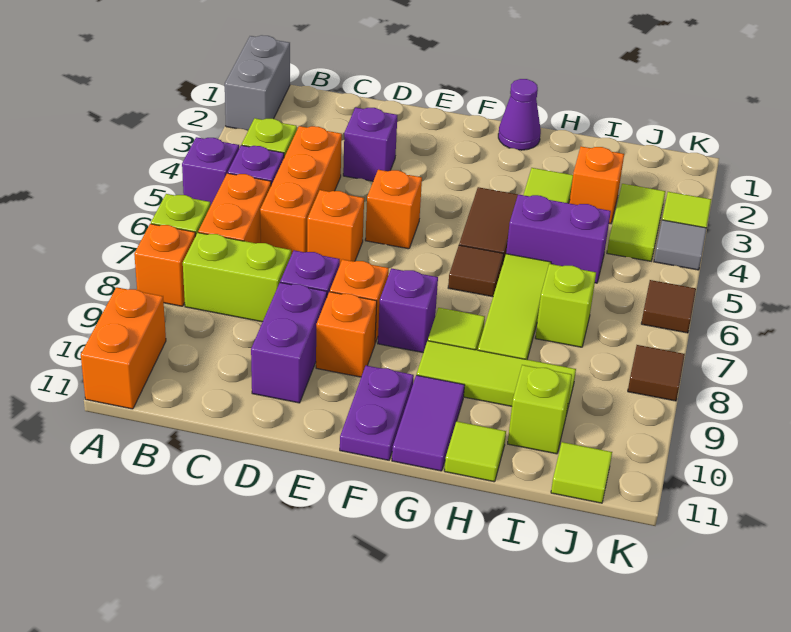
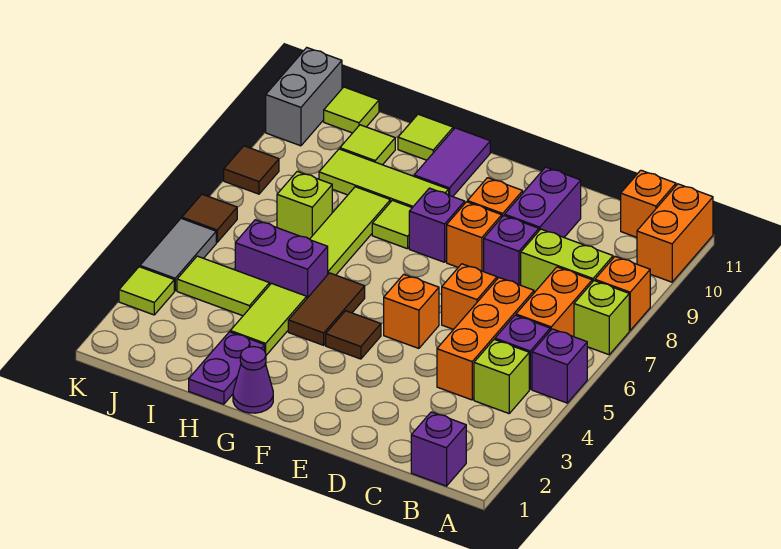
grey 1x2 brick [225,35,290,130] -> grey 1x2 brick moved to [266,48,342,146]
purple 1x1 brick [343,107,397,181] -> purple 1x1 brick moved to [411,412,466,486]
purple 1x2 plate [340,366,414,460] -> purple 1x2 plate moved to [189,332,265,404]
brown 1x1 tile [448,245,504,297] -> brown 1x1 tile moved to [326,311,381,359]
orange 1x1 brick [569,146,624,224] -> orange 1x1 brick moved to [621,170,676,237]
lime 1x1 brick [508,365,572,454] -> lime 1x1 tile [340,125,395,165]
lime 1x2 tile [607,184,665,261] -> lime 1x2 tile turned to [177,256,270,316]
grey 1x1 tile [654,220,707,270] -> grey 1x2 tile [140,218,216,291]

